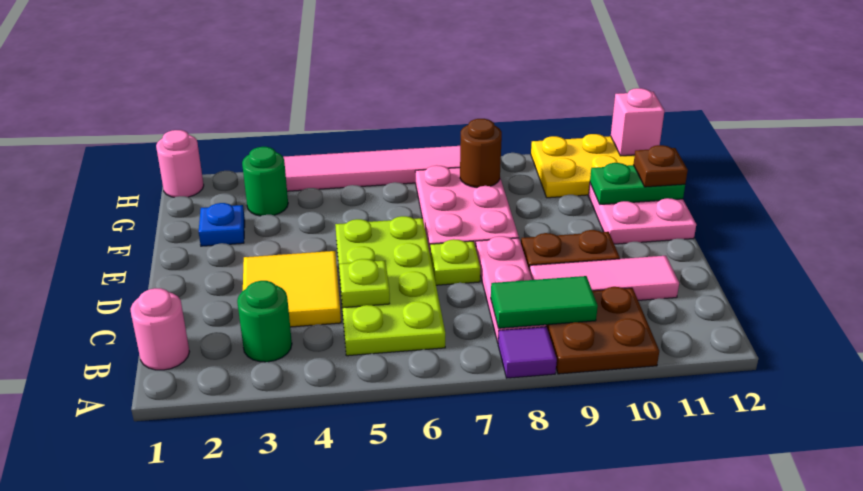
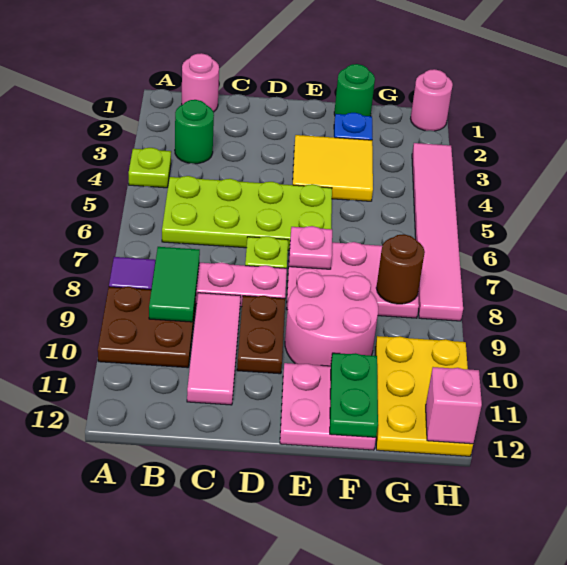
yellow 2x2 tile [243,251,341,327] -> yellow 2x2 tile moved to [293,135,373,201]
lime 1x1 plate [339,259,390,308] -> lime 1x1 plate moved to [129,148,171,188]
none -> pink 1x1 plate [289,226,332,269]
none -> pink 2x2 round brick [285,272,378,366]
brown 1x1 plate [633,145,688,187] -> none
green 1x1 round brick [242,147,288,216] -> green 1x1 round brick moved to [334,64,375,116]

